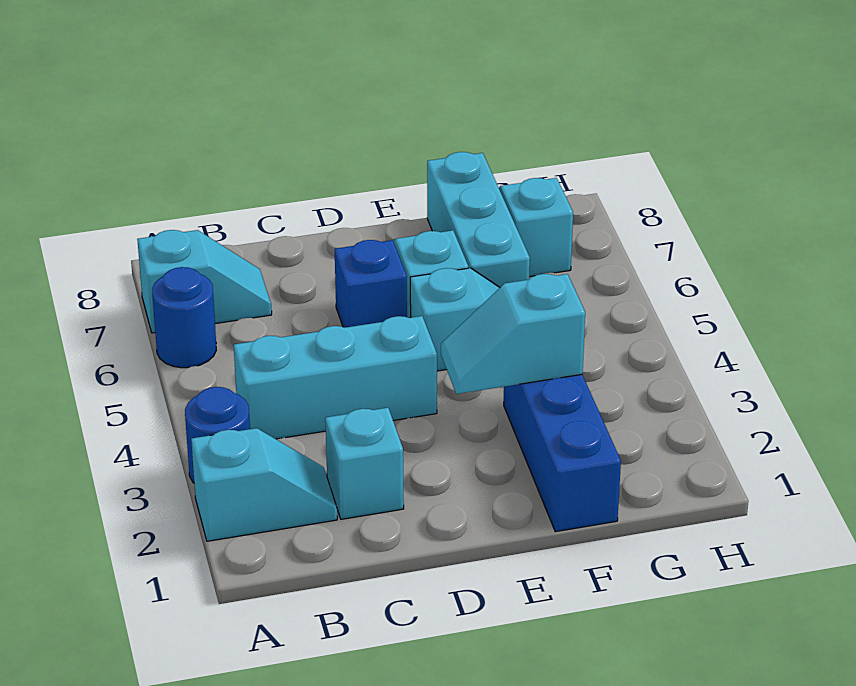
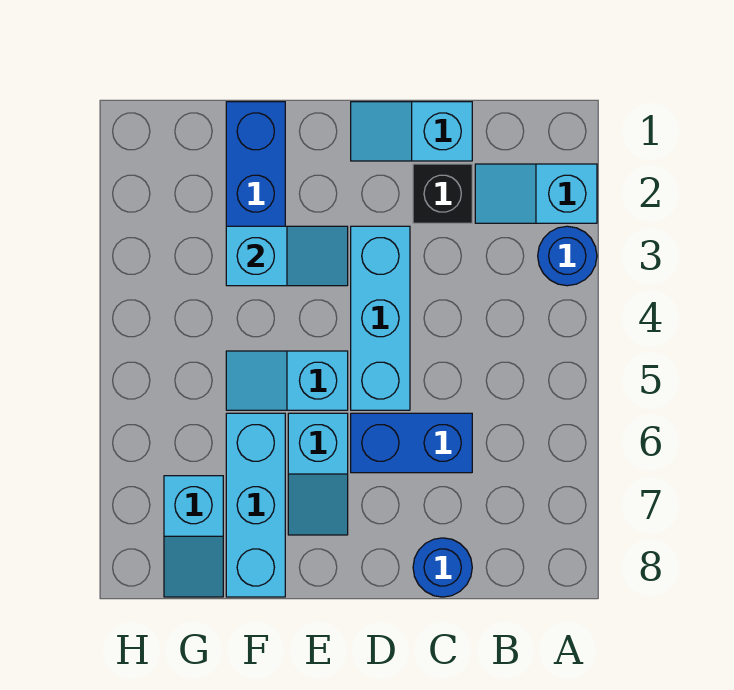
blue 1x1 round brick [152,267,216,368] -> blue 1x1 round brick moved to [413,538,472,597]
cyan 1x2 slope [137,230,272,333] -> cyan 1x2 slope moved to [351,102,472,161]
cyan 1x3 brick [234,316,437,439] -> cyan 1x3 brick turned to [351,226,410,410]
cyan 1x1 brick [325,408,404,519] -> black 1x1 brick [413,164,472,223]
blue 1x1 brick [335,240,407,328] -> blue 1x2 brick [351,413,472,473]

